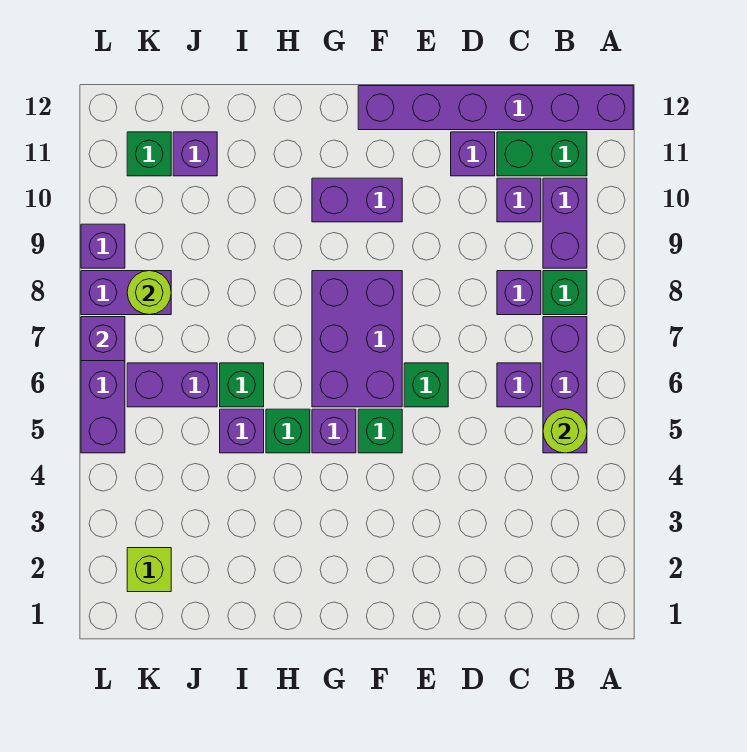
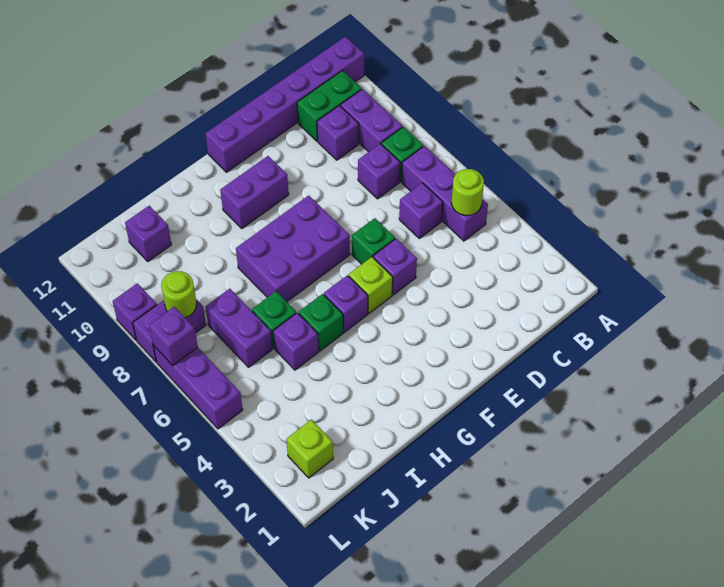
purple 1x1 brick [451,132,495,176] -> purple 1x1 brick moved to [373,239,417,295]
green 1x1 brick [358,409,402,453] -> lime 1x1 brick [349,257,393,313]
purple 2x3 brick [312,271,402,407] -> purple 2x3 brick turned to [236,195,350,302]
purple 1x2 brick [127,363,217,407] -> purple 1x2 brick turned to [206,289,273,367]
green 1x1 brick [127,132,171,176] -> none

